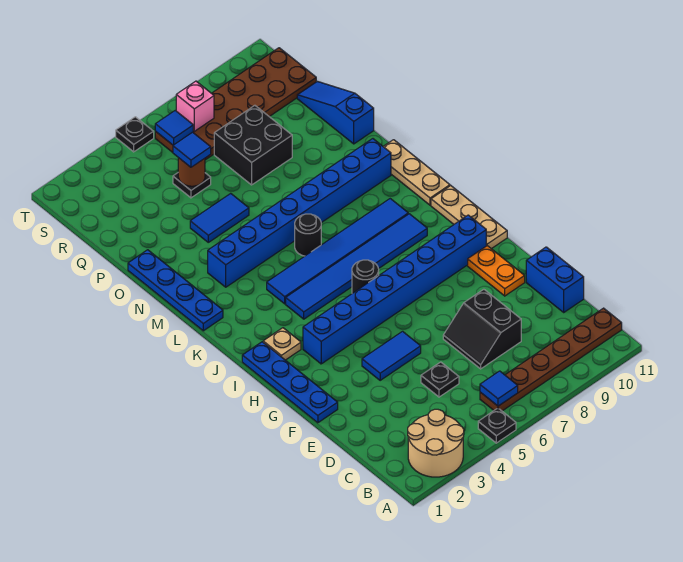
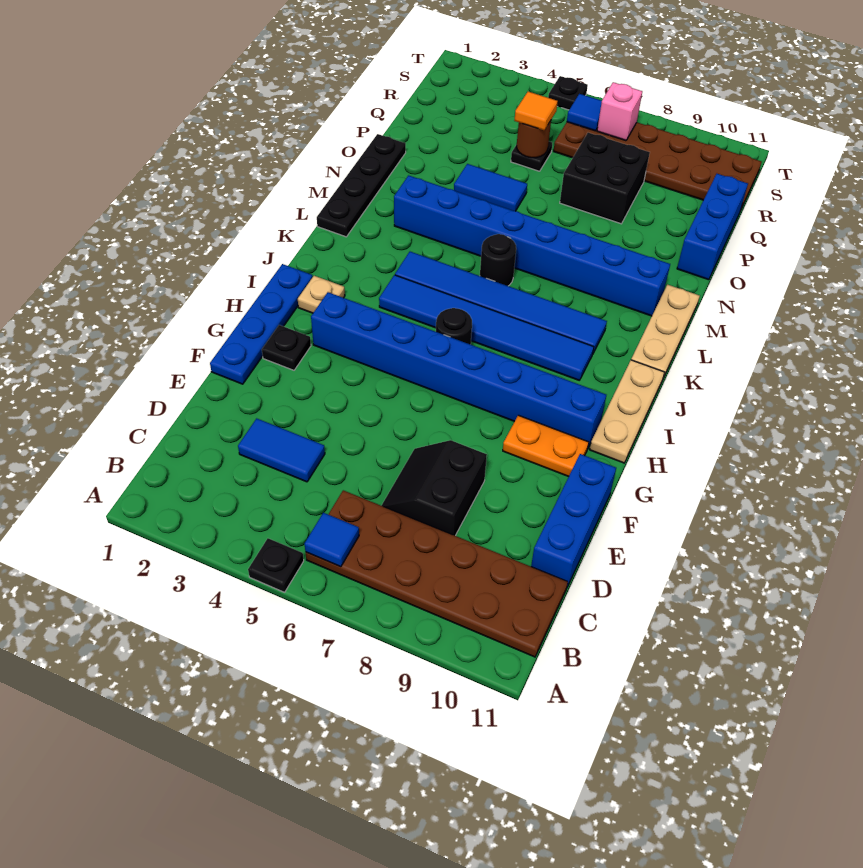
tan 2x2 round brick [408,409,464,477] -> none
brown 1x6 plate [480,308,622,411] -> brown 2x6 plate [306,490,568,657]
black 1x1 plate [421,362,459,397] -> black 1x1 plate moved to [262,325,311,370]
blue 1x2 brick [526,247,584,312] -> blue 1x3 brick [531,454,616,587]
blue 1x2 tile [362,331,421,380] -> blue 1x2 tile moved to [238,418,325,482]
orange 1x2 plate [468,246,525,296] -> orange 1x2 plate turned to [503,415,589,477]
blue 1x4 plate [128,250,223,331] -> black 1x4 plate [317,134,406,237]
blue 1x3 slope [297,81,374,144] -> blue 1x3 brick [677,174,748,280]
blue 1x1 tile [173,132,211,167] -> orange 1x1 tile [514,92,558,130]

